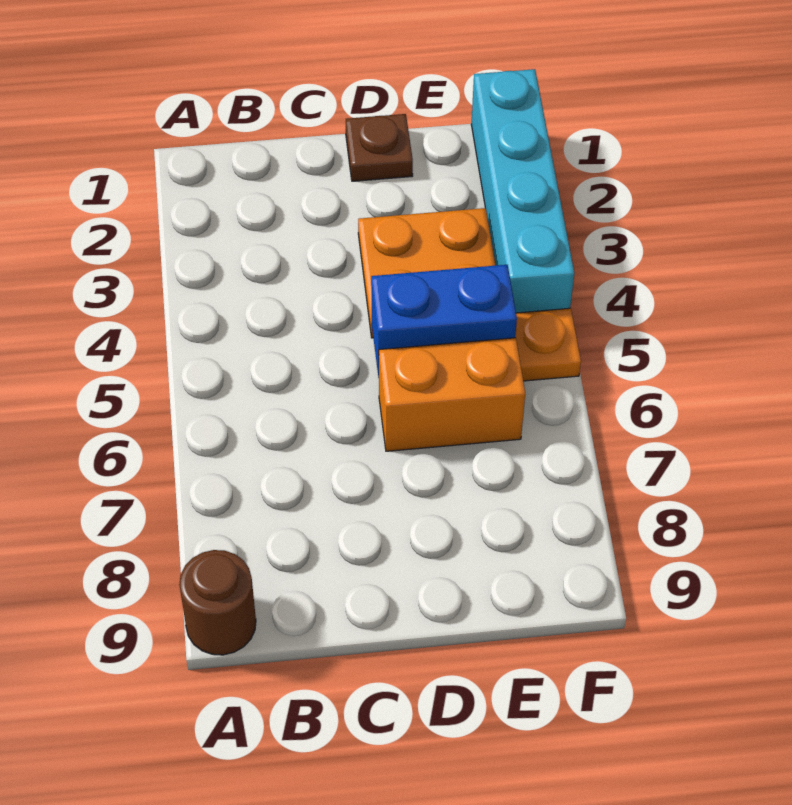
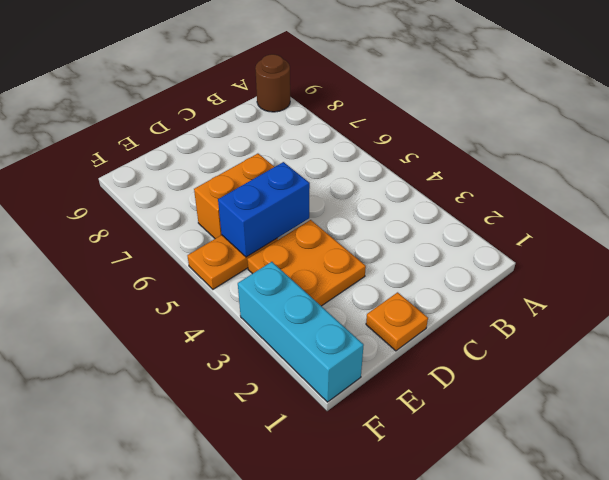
brown 1x1 plate [346,114,413,181] -> orange 1x1 plate [366,292,428,351]
cyan 1x4 brick [471,69,574,313] -> cyan 1x3 brick [238,262,364,402]

